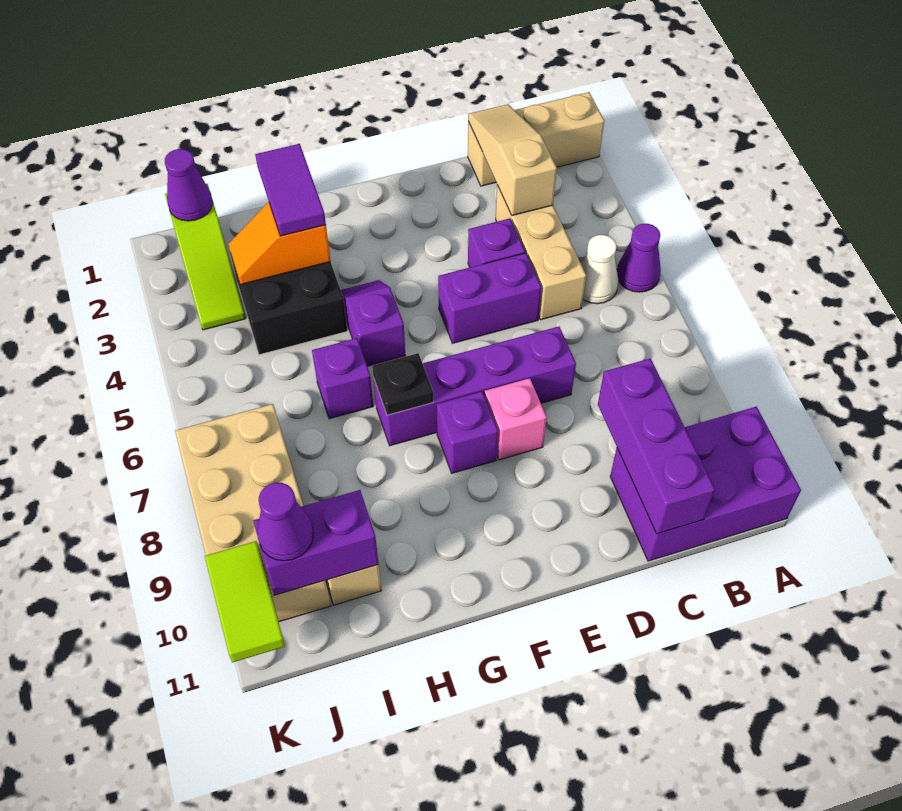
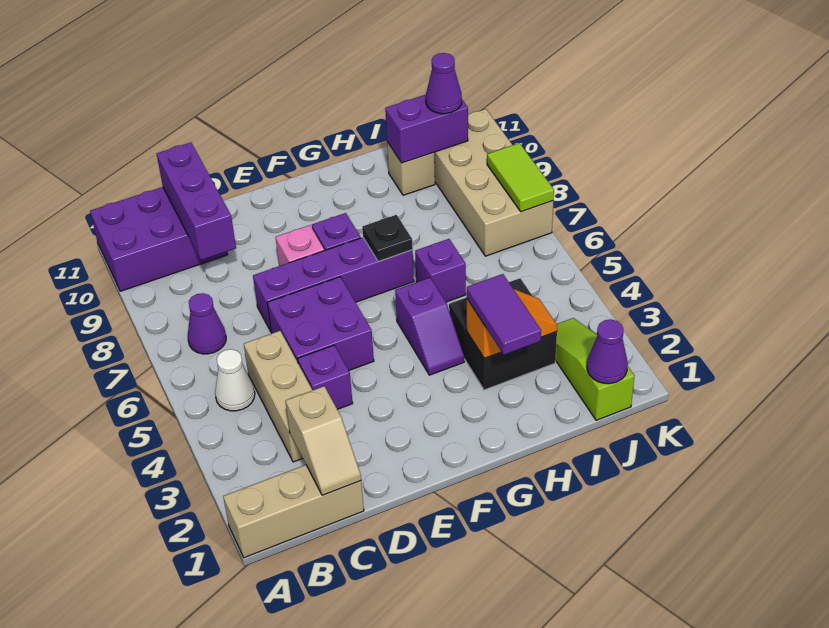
purple 1x1 cone [617,224,661,292] -> purple 1x1 cone moved to [187,293,226,354]
tan 1x3 slope [468,104,557,216] -> tan 1x2 slope [285,386,361,495]
purple 1x2 brick [438,253,542,343] -> purple 2x2 brick [267,277,374,370]
lime 1x2 tile [205,541,285,663] -> lime 1x2 tile moved to [487,143,554,212]

